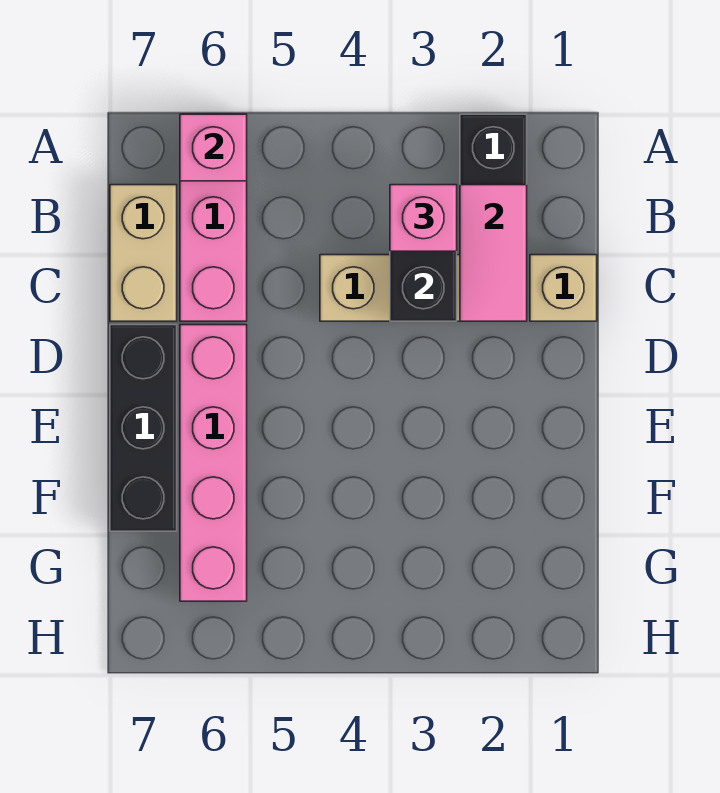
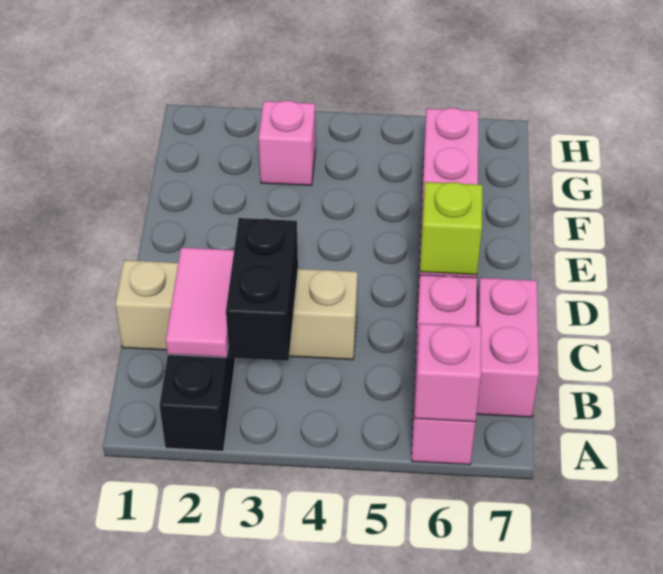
pink 1x1 brick [390,185,457,251] -> pink 1x1 brick moved to [259,101,315,186]
tan 1x2 brick [110,185,177,321] -> pink 1x2 brick [476,278,539,417]
none -> lime 1x1 brick [420,182,482,275]
black 1x3 brick [110,325,177,531] -> none

